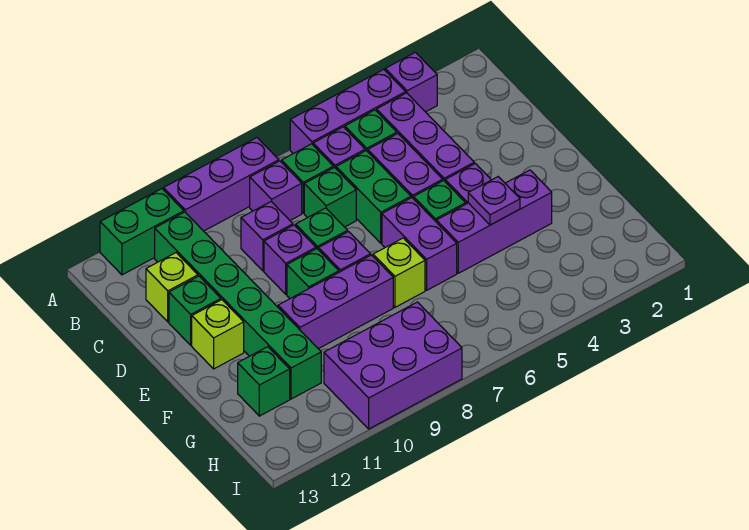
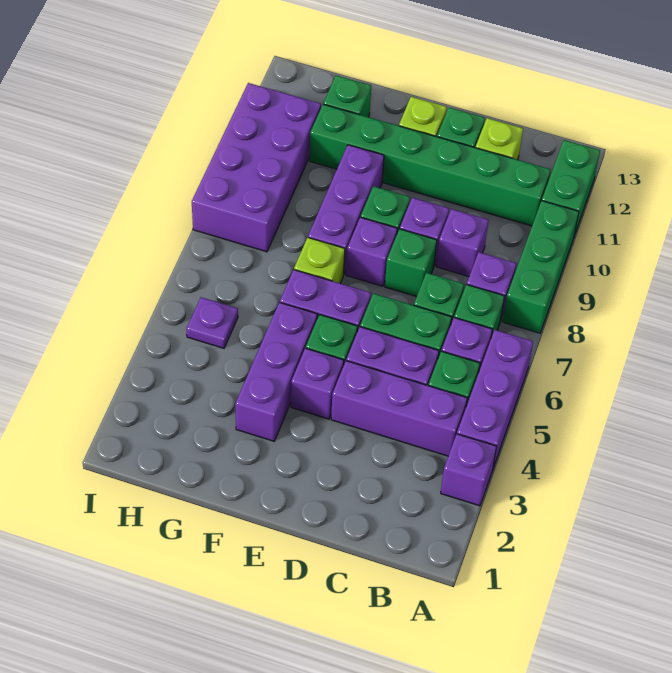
purple 1x3 brick [164,138,279,231] -> green 1x3 brick [503,201,579,333]
purple 1x1 plate [468,177,520,225] -> purple 1x1 plate moved to [186,297,238,348]
purple 2x3 brick [324,302,462,429] -> purple 2x4 brick [192,83,321,252]

